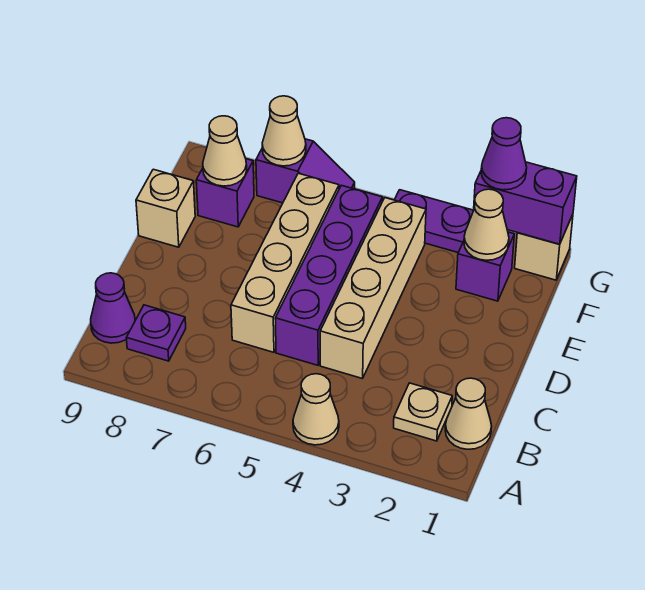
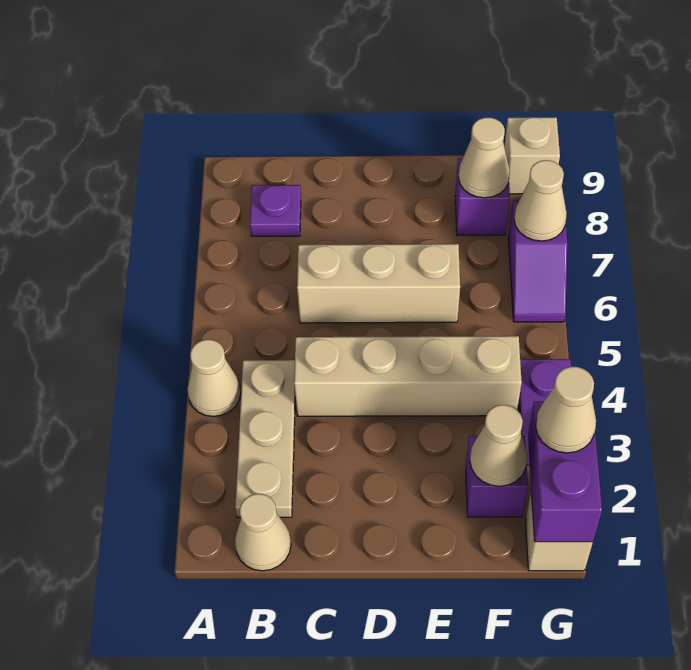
tan 1x1 plate [394,383,452,441] -> tan 1x3 plate [235,360,295,517]
purple 1x1 cone [91,273,135,343] -> none
purple 1x4 brick [275,185,382,365] -> none
tan 1x4 brick [231,173,339,352] -> tan 1x3 brick [297,244,460,323]
tan 1x1 brick [136,169,195,247] -> tan 1x1 brick moved to [504,117,560,194]
purple 1x1 cone [481,118,527,190] -> tan 1x1 cone [536,367,596,453]

